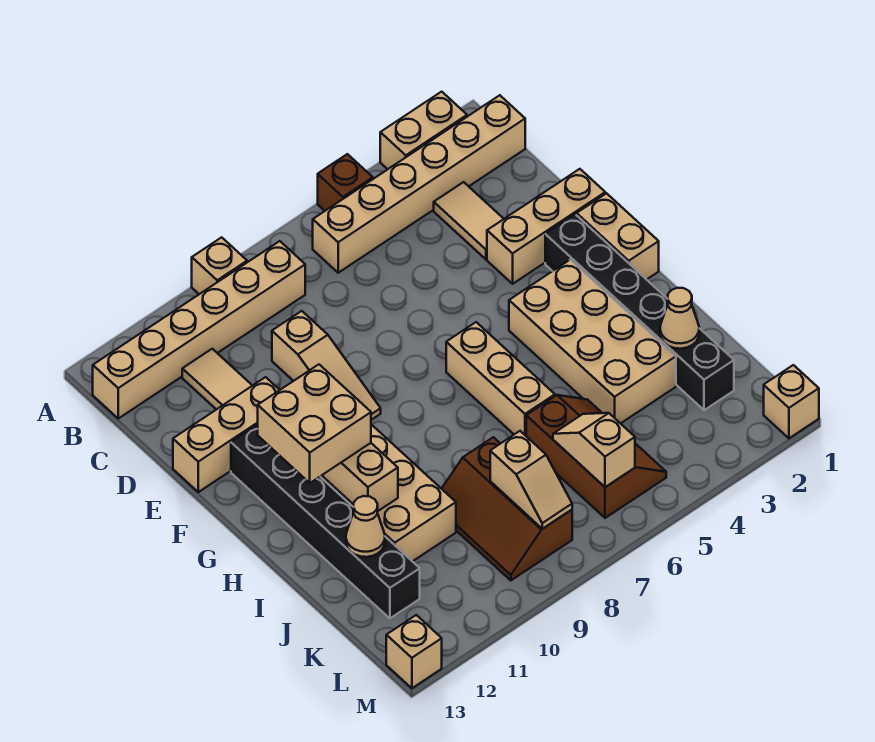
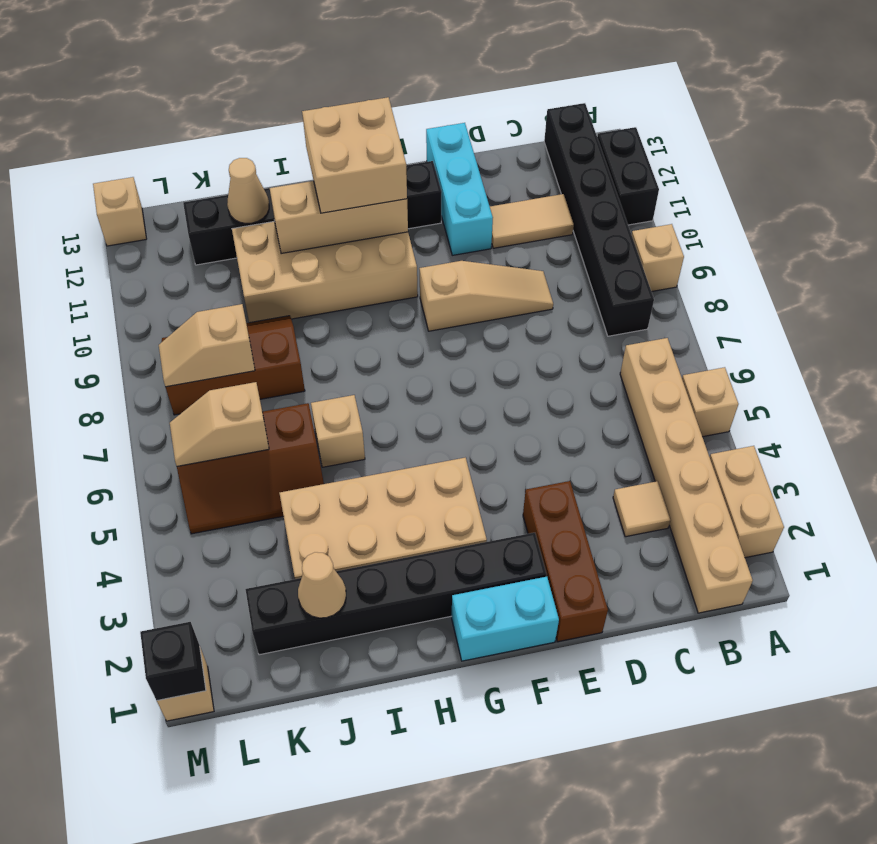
brown 1x1 brick [318,154,373,211] -> tan 1x1 brick [682,367,738,437]
none -> black 1x2 brick [597,127,659,225]
tan 1x6 brick [93,241,305,418] -> black 1x6 brick [544,103,654,336]
tan 1x2 tile [434,182,503,259] -> tan 1x1 tile [613,481,670,537]
tan 1x3 slope [272,311,381,420] -> tan 1x3 slope turned to [419,261,553,331]
tan 1x3 brick [487,169,605,284] -> brown 1x3 brick [523,481,608,642]
tan 1x3 brick [173,377,279,492] -> cyan 1x3 brick [426,123,493,255]
tan 1x2 brick [577,193,659,280] -> cyan 1x2 brick [452,577,559,661]
tan 1x3 brick [446,322,555,436] -> tan 1x1 brick [311,395,365,467]
tan 1x2 slope [553,413,635,487] -> tan 1x2 slope turned to [170,382,269,466]
none -> black 1x1 brick [140,622,206,701]

